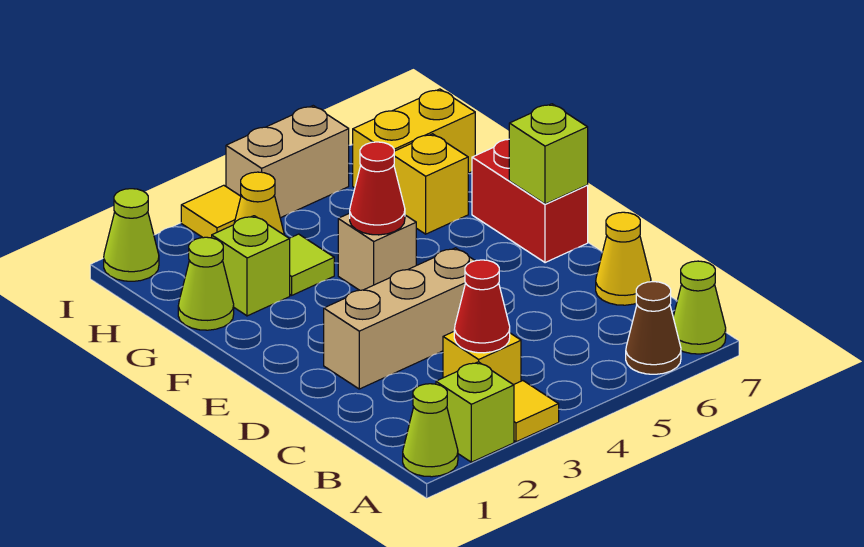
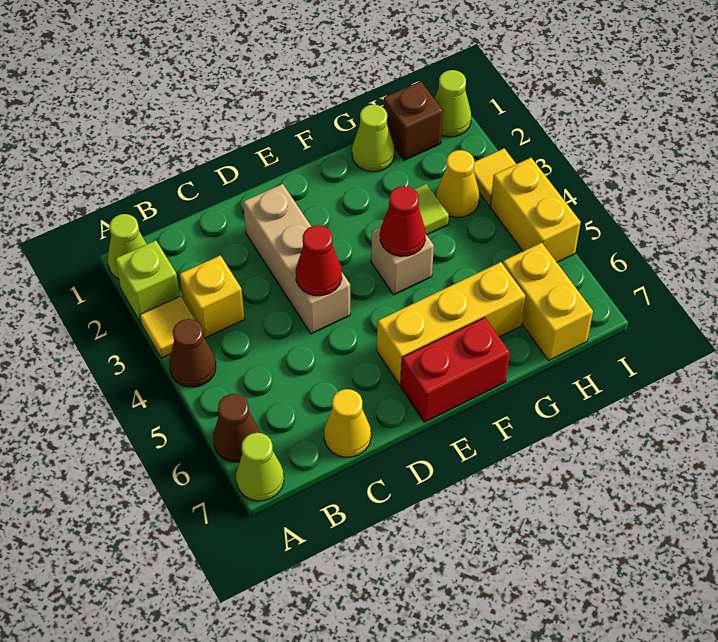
none -> brown 1x1 cone [170,319,216,387]
red 1x1 cone [454,260,510,353] -> red 1x1 cone moved to [296,225,342,296]
lime 1x1 brick [509,104,588,204] -> none
lime 1x1 brick [212,216,290,316] -> none
yellow 1x1 brick [394,134,468,234] -> yellow 1x3 brick [377,262,525,385]
none -> brown 1x1 brick [383,81,443,160]
tan 1x2 brick [226,106,349,218] -> yellow 1x2 brick [490,158,581,262]

